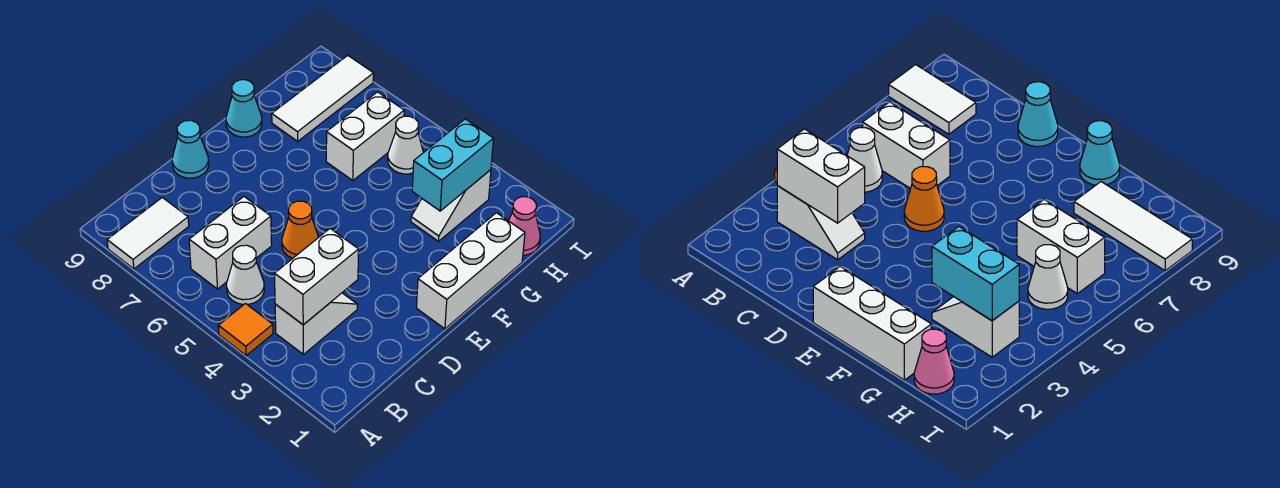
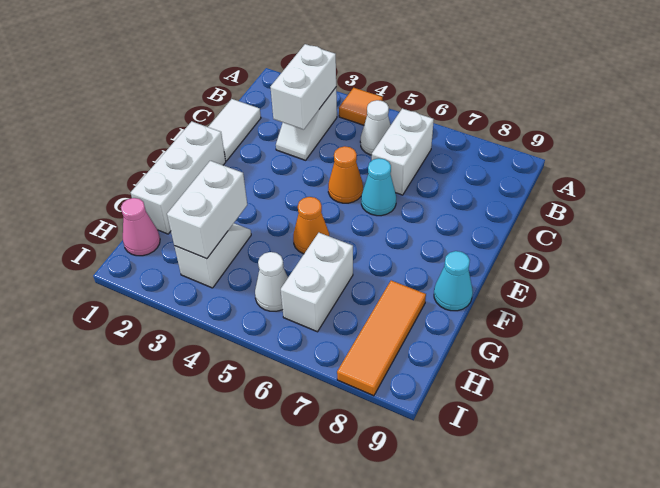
white 1x2 tile [107,198,189,269] -> white 1x2 tile moved to [208,99,261,161]
cyan 1x1 cone [172,120,209,178] -> cyan 1x1 cone moved to [361,158,396,216]
none -> orange 1x1 cone [293,197,329,254]
cyan 1x2 brick [412,119,494,211] -> white 1x2 brick [167,161,247,259]
white 1x3 tile [272,55,374,141] -> orange 1x3 tile [337,280,426,396]

